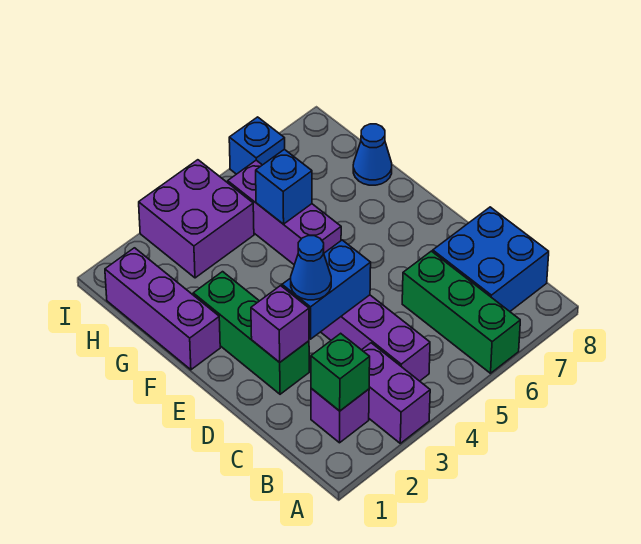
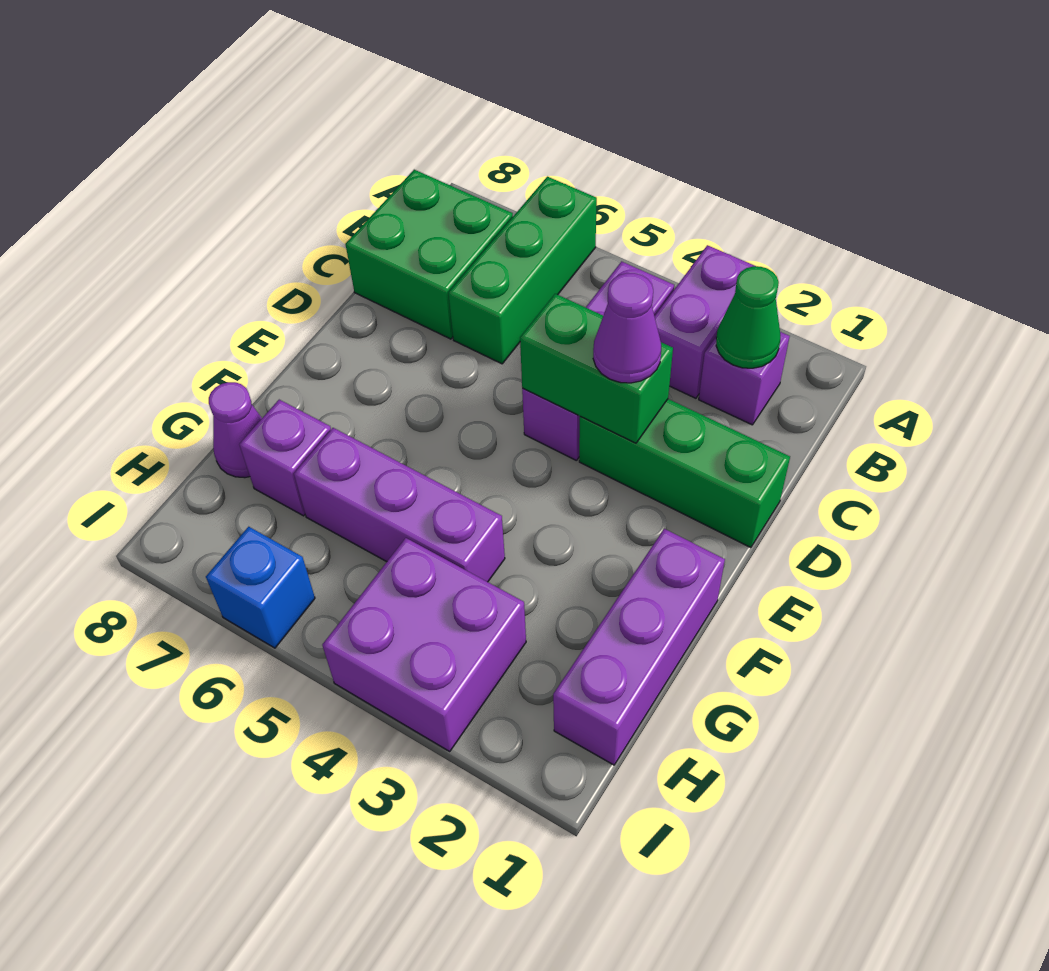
green 1x1 brick [311,333,370,411] -> green 1x1 cone [716,266,780,368]
blue 2x2 brick [433,207,549,311] -> green 2x2 brick [345,170,513,339]
green 1x3 brick [193,272,309,394] -> green 1x3 brick turned to [579,399,790,548]
purple 1x1 brick [251,286,309,362] -> purple 1x1 brick moved to [239,400,331,516]
blue 1x2 brick [282,240,371,339] -> green 1x2 brick [520,294,673,443]
blue 1x1 cone [291,236,331,300] -> purple 1x1 cone [593,273,661,383]
purple 1x3 brick [228,160,341,265] -> purple 1x3 brick turned to [294,428,505,582]
blue 1x1 brick [256,149,312,224] -> none
blue 1x1 cone [353,124,392,185] -> purple 1x1 cone [209,382,262,478]

